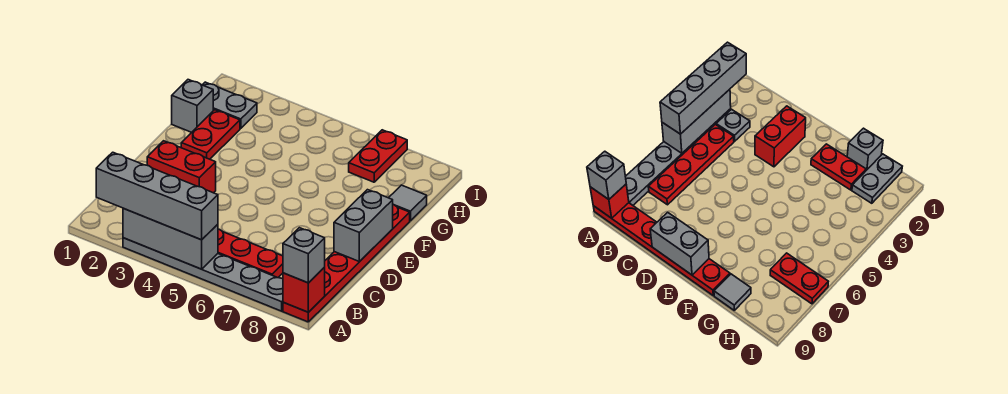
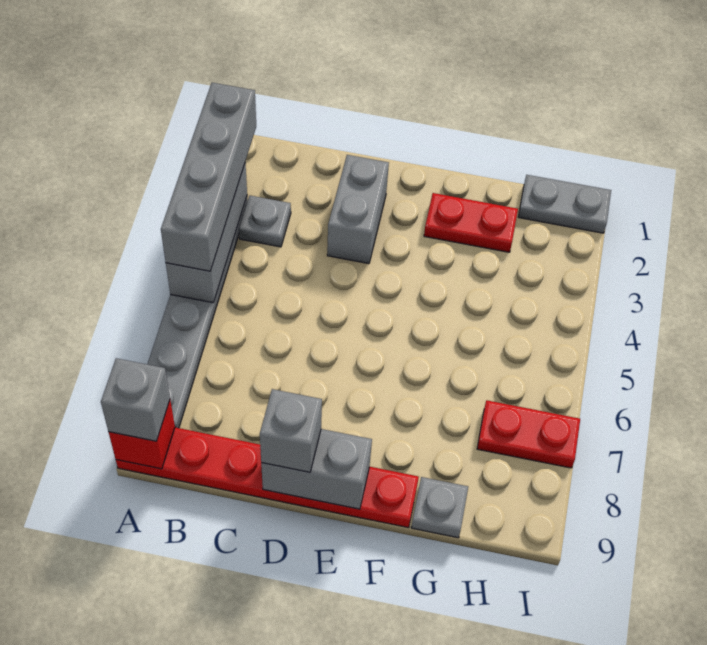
red 1x4 plate [218,229,283,278] -> none
red 1x2 brick [147,141,216,193] -> grey 1x2 brick [327,155,389,264]
grey 1x1 brick [172,80,213,132] -> grey 1x1 brick moved to [260,389,322,472]
grey 1x1 tile [389,185,427,221] -> grey 1x1 plate [411,477,468,538]
grey 1x2 plate [203,82,257,128] -> grey 1x2 plate turned to [518,175,611,233]

